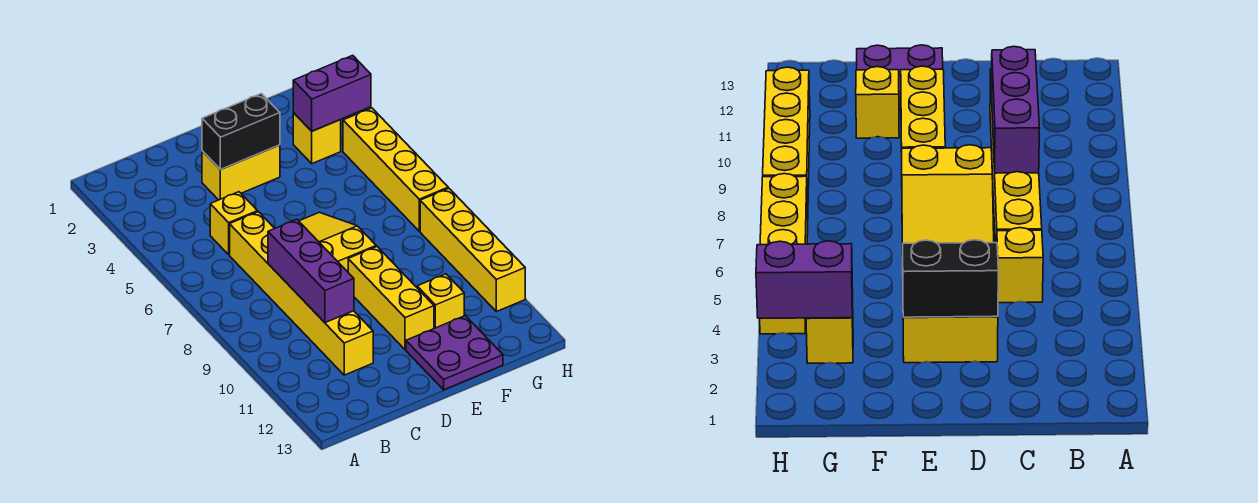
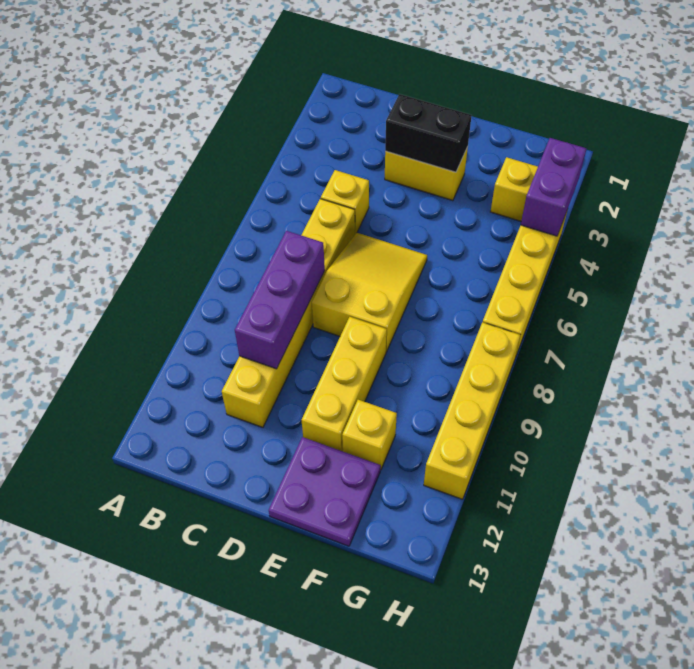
purple 1x2 brick [293,55,371,131] -> purple 1x2 brick turned to [521,138,586,236]

